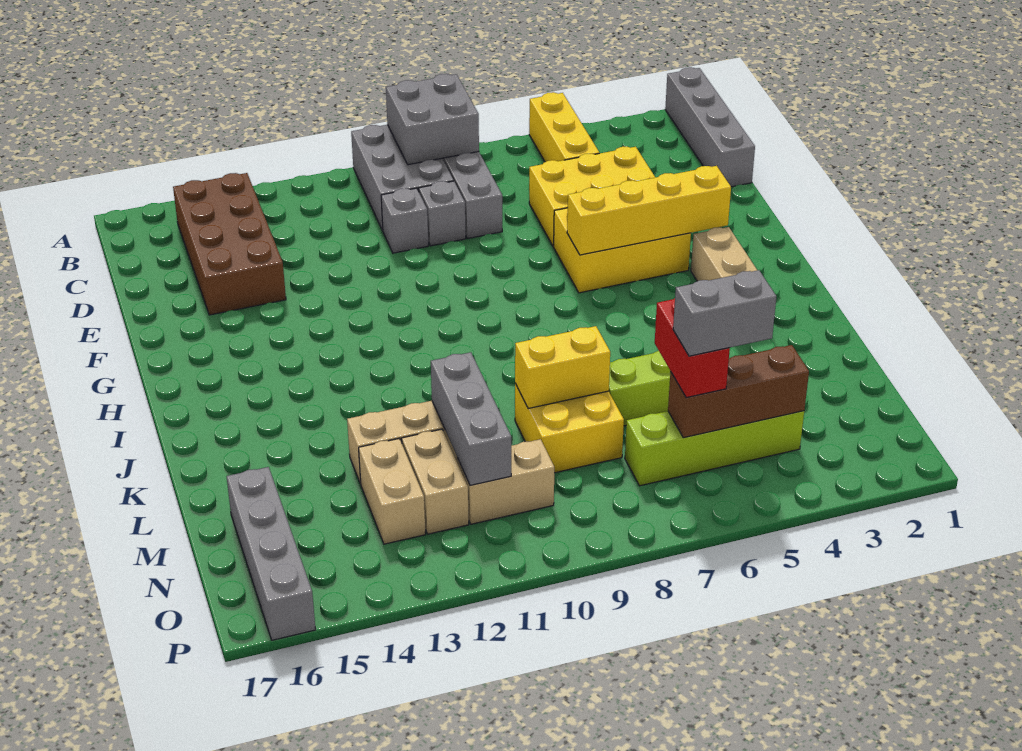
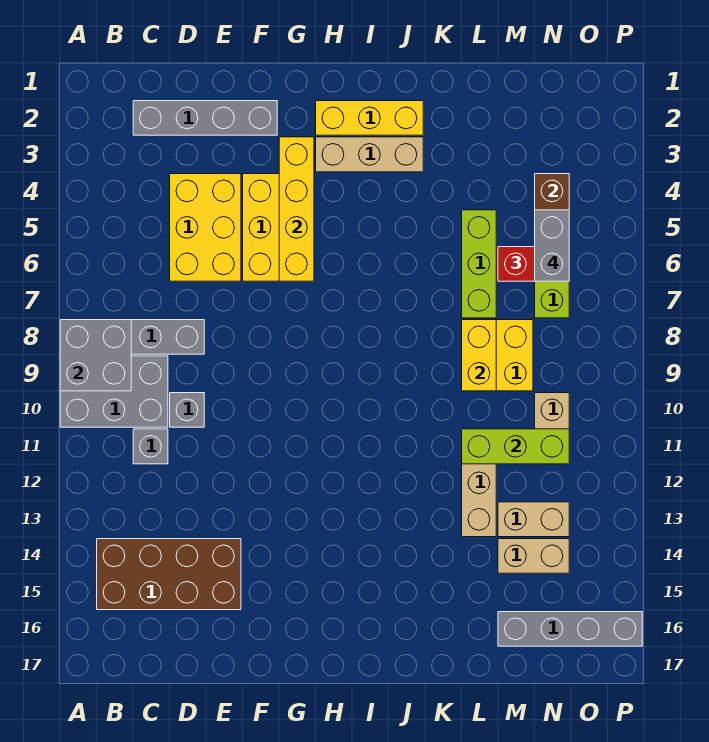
grey 1x4 brick [665,67,755,187] -> grey 1x4 brick moved to [133,101,277,135]
yellow 1x3 brick [529,92,599,162] -> yellow 1x3 brick moved to [316,101,423,135]
grey 1x1 brick [419,181,466,246] -> grey 1x1 brick moved to [133,429,168,464]
grey 1x3 brick [431,352,511,486] -> lime 1x3 brick [462,429,569,464]
tan 1x2 brick [402,429,469,534] -> tan 1x2 brick moved to [498,539,569,573]

